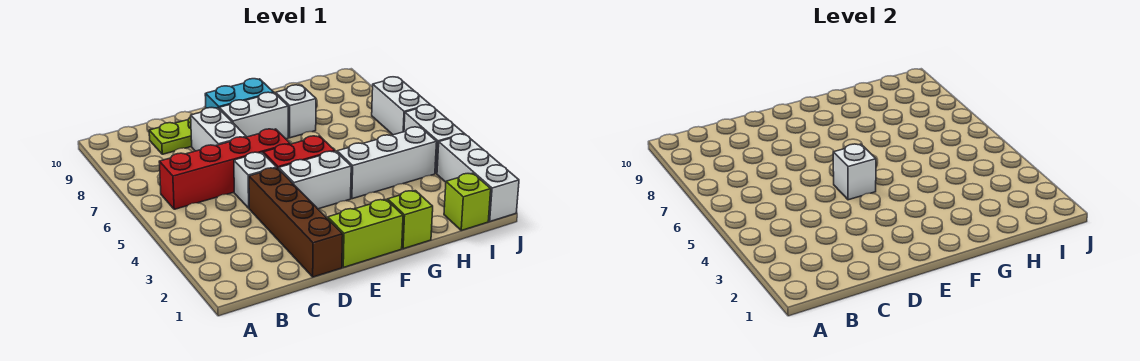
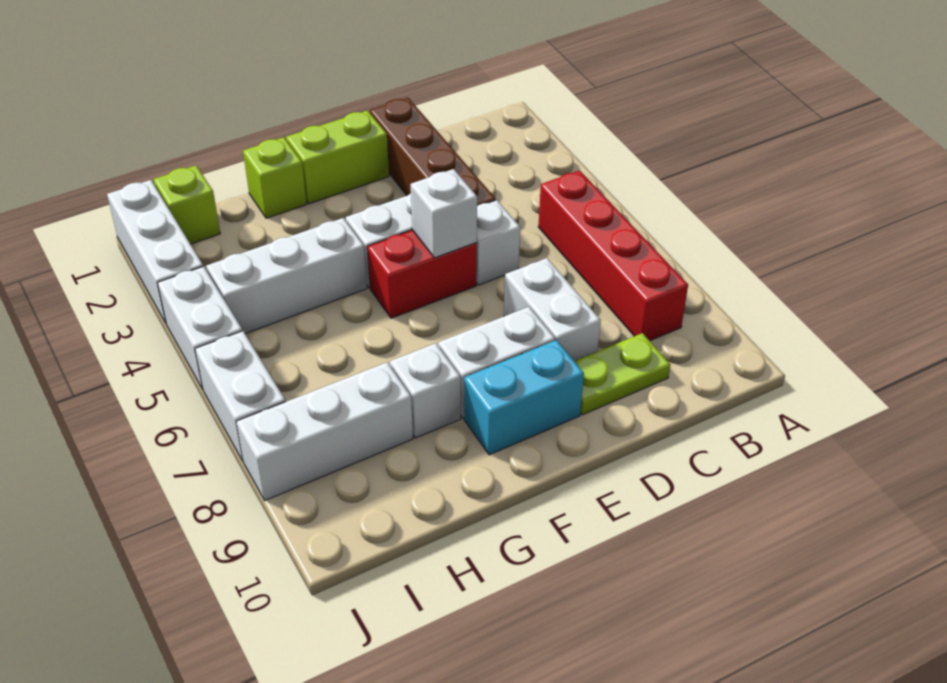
red 1x4 brick [159,129,290,209] -> red 1x4 brick turned to [538,170,688,341]
none -> white 1x3 brick [236,362,413,500]

